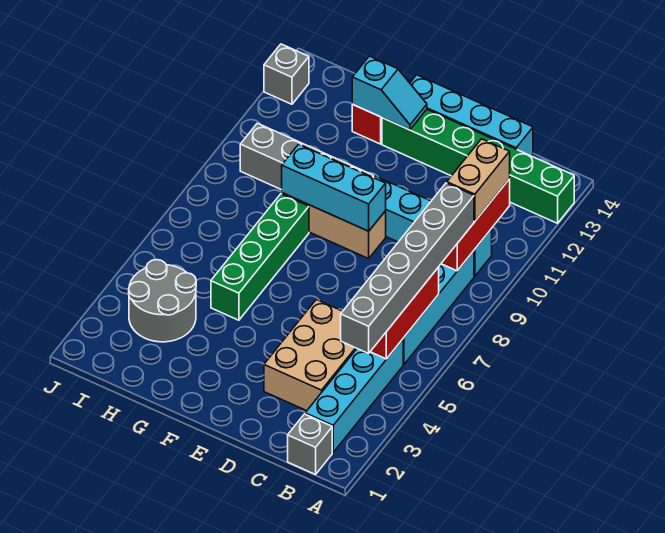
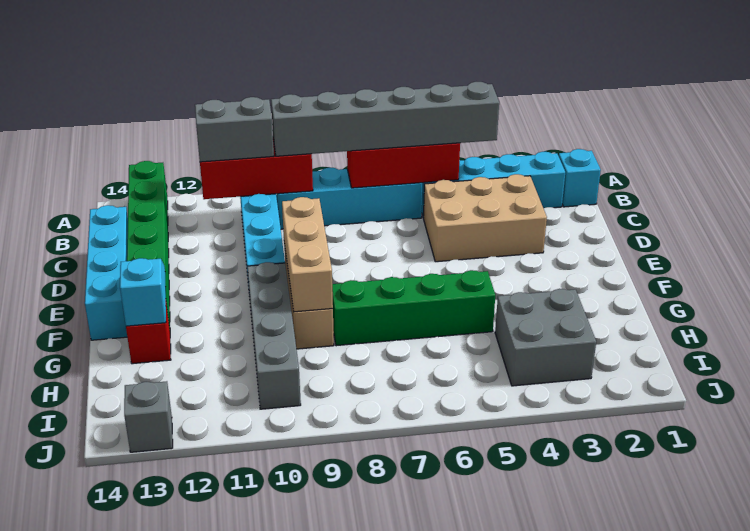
grey 1x1 brick [288,414,332,475] -> cyan 1x1 brick [559,149,601,207]
tan 1x2 brick [447,139,510,221] -> grey 1x2 brick [195,97,274,162]
cyan 1x3 brick [282,144,386,231] -> tan 1x3 brick [282,197,333,312]
grey 2x2 round brick [129,260,196,342] -> grey 2x2 brick [495,289,596,386]

